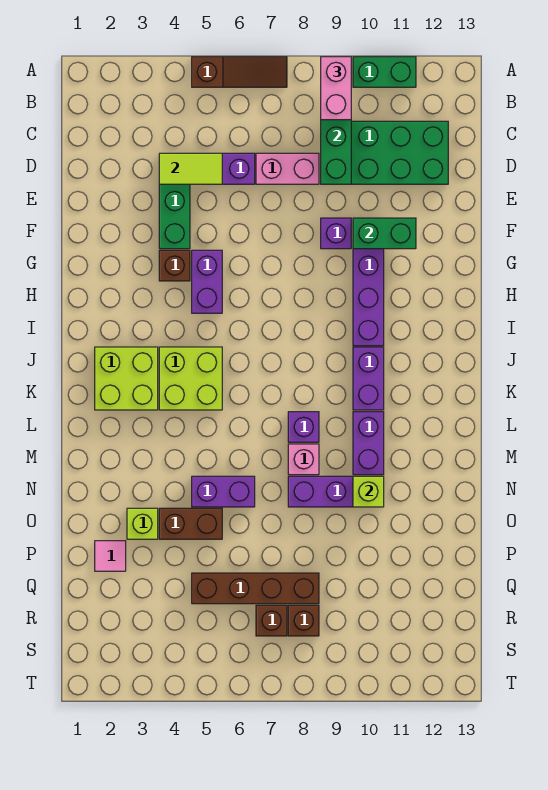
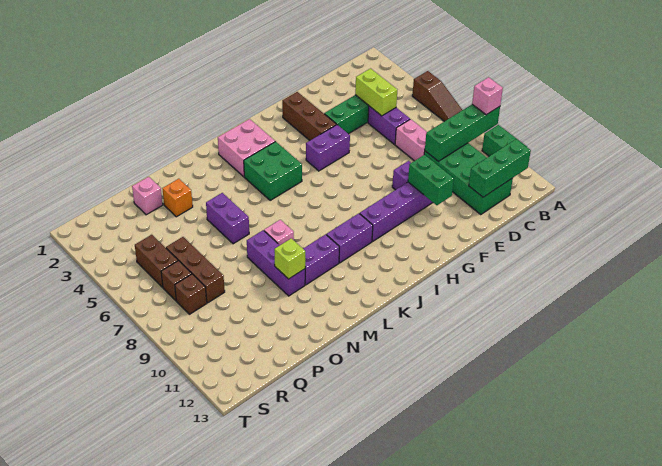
pink 1x2 brick [321,57,351,120] -> pink 1x1 brick [472,77,503,115]
none -> green 1x3 brick [469,139,531,197]
lime 1x2 tile [159,153,222,184] -> lime 1x2 brick [355,69,397,116]
brown 1x1 brick [159,250,190,281] -> brown 1x3 brick [282,92,336,140]
lime 2x2 brick [95,347,158,410] -> pink 2x2 brick [218,119,275,177]
lime 2x2 brick [159,347,222,410] -> green 2x2 brick [244,141,302,200]
purple 1x1 brick [288,412,319,442] -> none
lime 1x1 brick [127,508,158,539] -> orange 1x1 brick [162,179,193,217]
brown 1x2 brick [159,508,222,539] -> brown 1x2 brick moved to [135,235,178,287]
pink 1x1 tile [95,541,126,571] -> pink 1x1 brick [132,177,163,215]
brown 1x4 brick [192,573,319,604] -> brown 1x3 brick [166,237,225,303]

